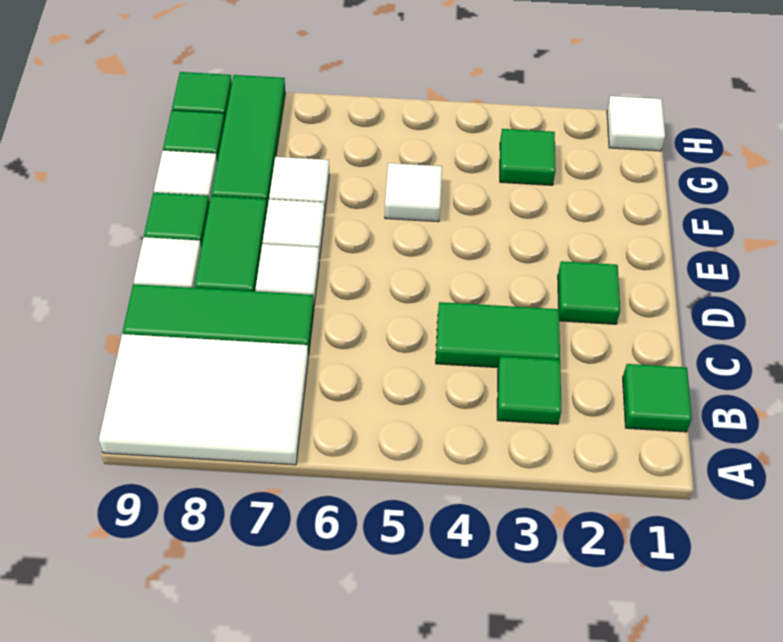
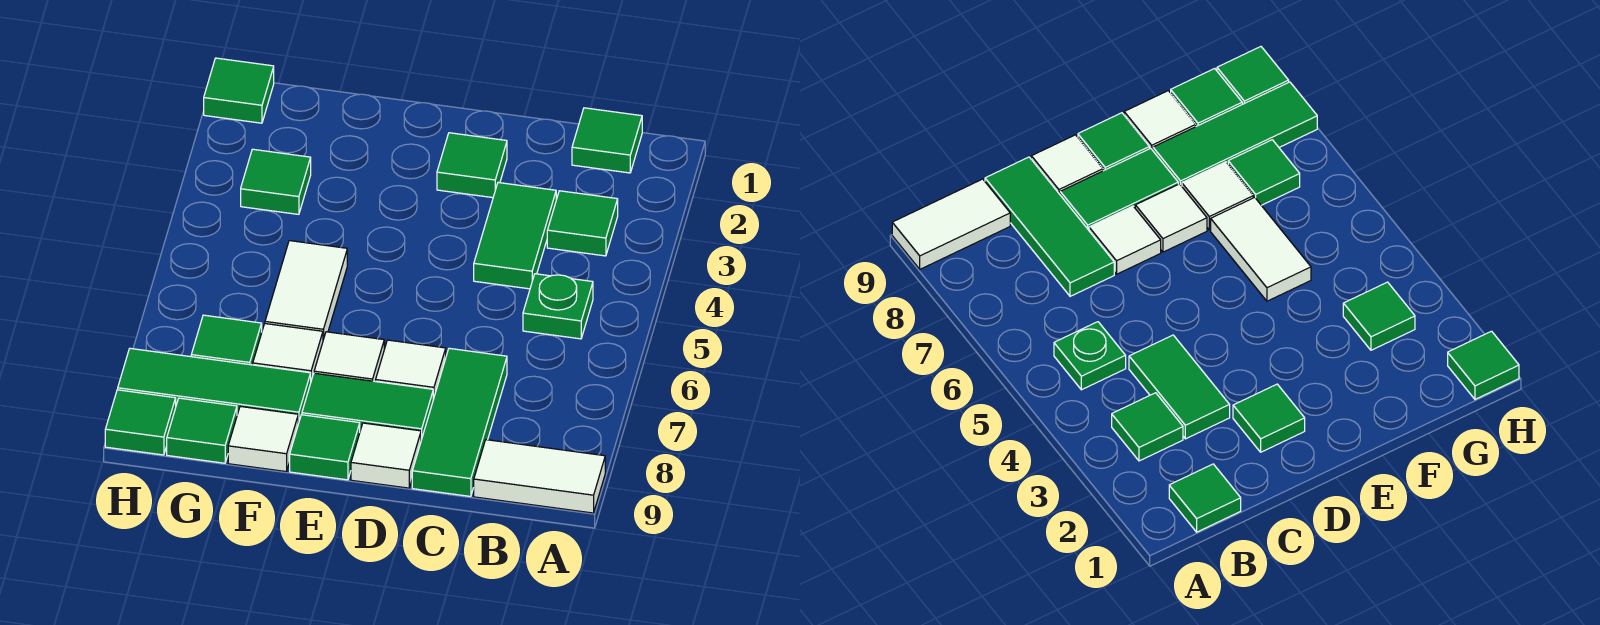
white 2x3 tile [99,334,308,465] -> white 1x2 tile [474,440,605,513]
none -> green 1x1 plate [523,274,593,339]
white 1x1 tile [385,163,442,222] -> white 1x2 tile [265,241,347,340]
none -> green 1x1 tile [191,315,262,365]
white 1x1 tile [607,96,665,151] -> green 1x1 tile [204,58,274,123]

